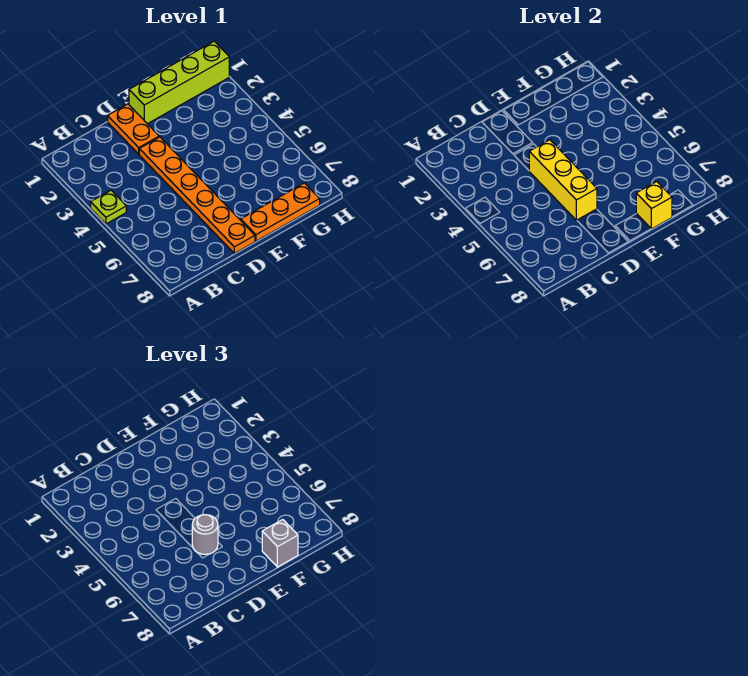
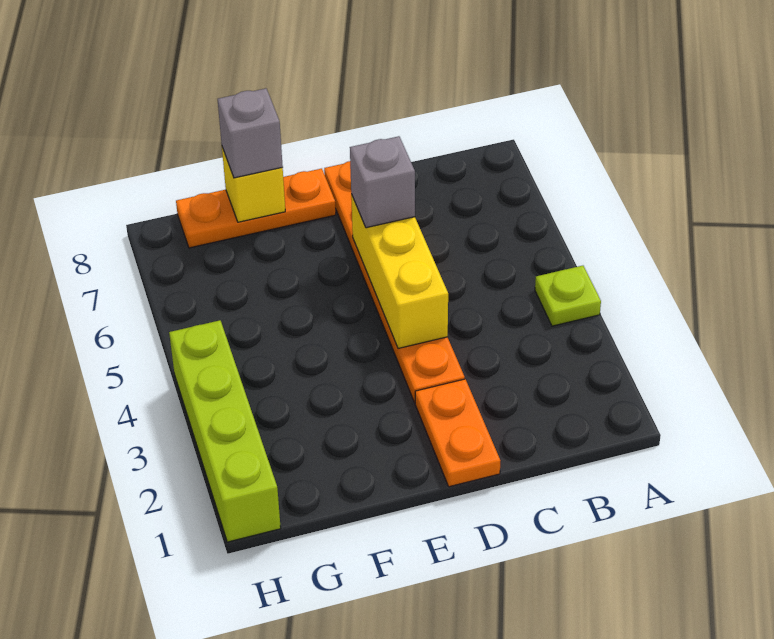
grey 1x1 round brick [192,515,218,554] -> grey 1x1 brick [350,136,415,228]
lime 1x4 brick [129,41,229,124] -> lime 1x4 brick turned to [169,320,281,542]

